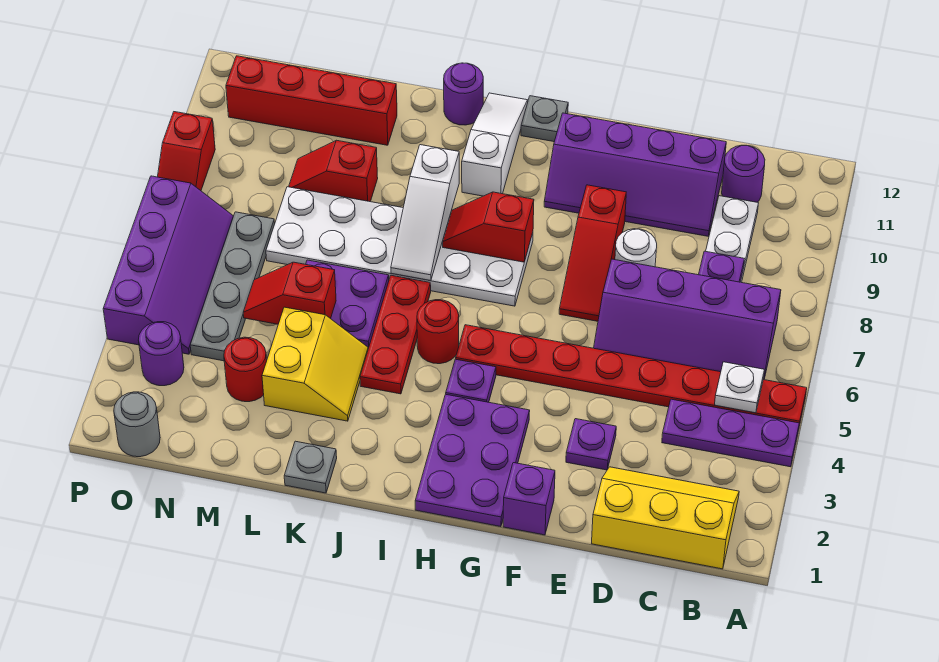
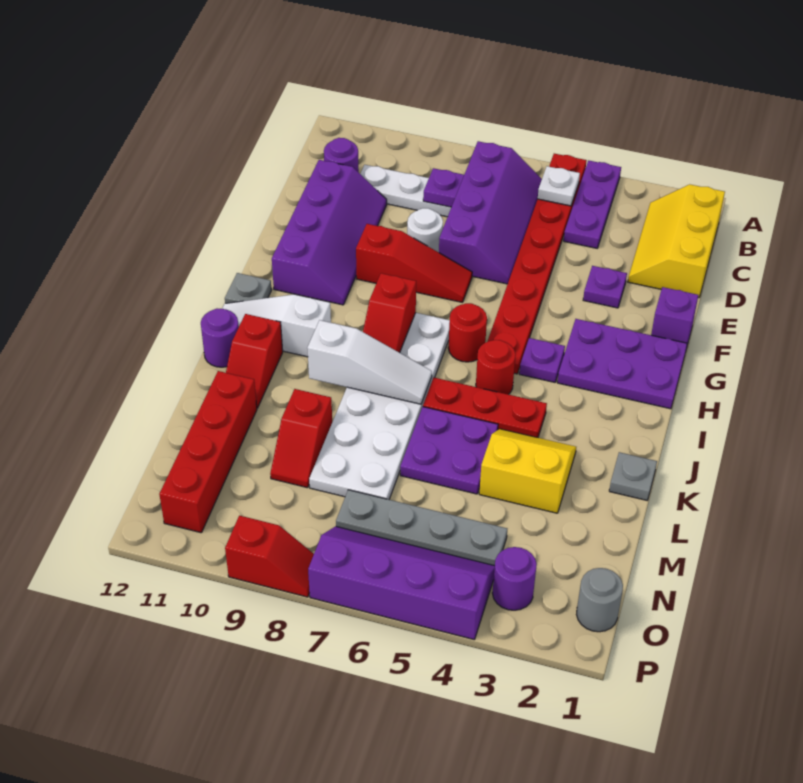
red 1x2 slope [243,262,336,324] -> red 1x2 slope moved to [226,314,283,408]
red 1x1 round brick [224,337,267,402] -> red 1x1 round brick moved to [448,303,487,362]

